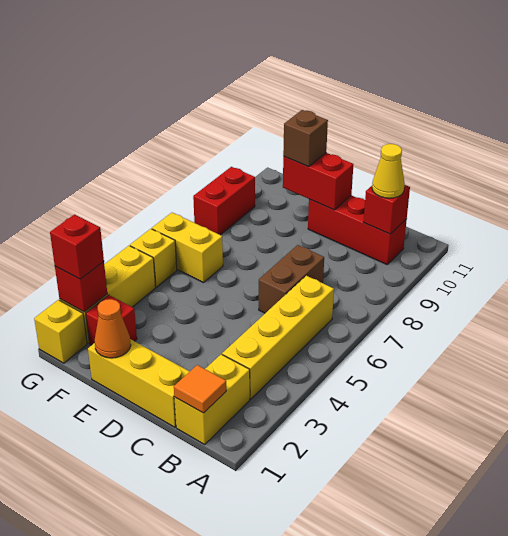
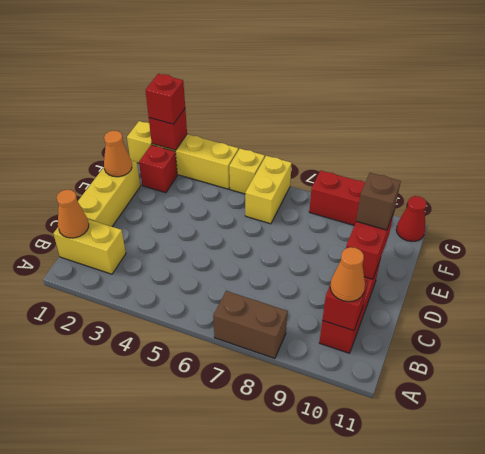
orange 1x1 tile [174,365,226,413] -> orange 1x1 cone [56,190,89,238]
yellow 1x4 brick [222,276,334,399] -> none
yellow 1x1 cone [372,144,405,198] -> orange 1x1 cone [330,247,365,302]
brown 1x2 brick [259,245,324,313] -> brown 1x2 brick moved to [213,291,288,358]
none -> red 1x1 cone [396,196,427,241]

